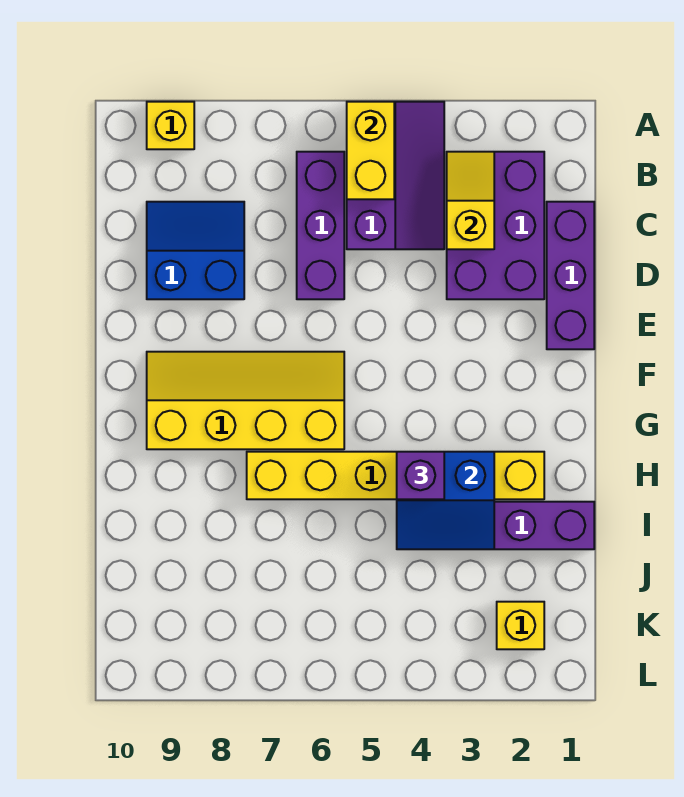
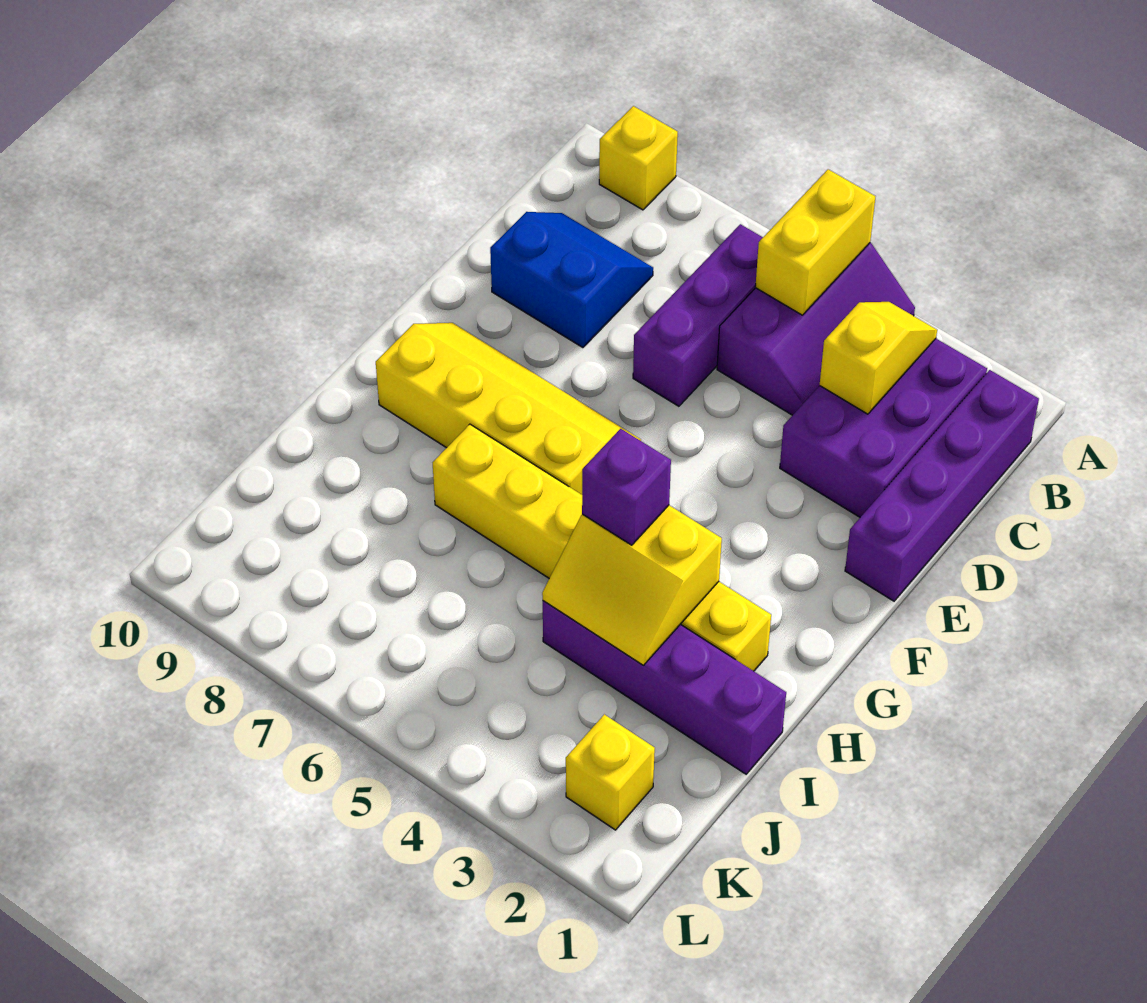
purple 1x3 brick [547,202,594,349] -> purple 1x4 brick [845,370,1039,601]
blue 2x2 slope [397,452,494,549] -> yellow 2x2 slope [542,505,722,665]

